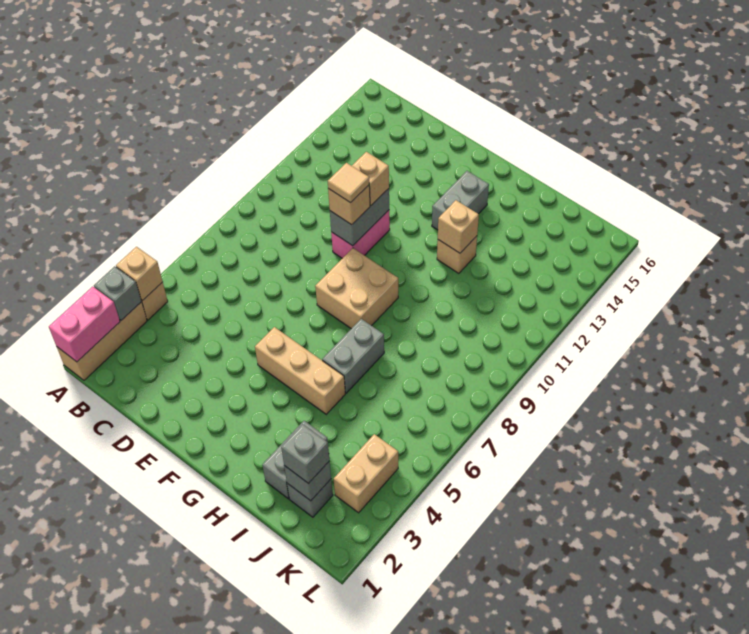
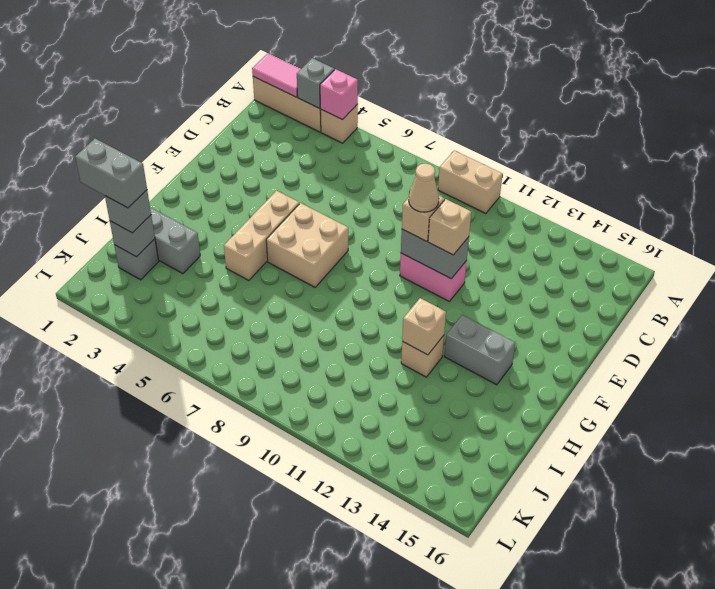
pink 1x2 brick [49,287,120,362] -> pink 1x2 tile [252,53,301,97]
tan 1x1 brick [116,247,163,301] -> pink 1x1 brick [320,69,358,120]
tan 1x1 tile [328,163,369,203] -> tan 1x1 cone [409,163,439,212]
tan 2x2 brick [315,248,398,329] -> tan 2x2 brick moved to [266,203,348,287]
grey 1x2 brick [322,319,384,393] -> grey 1x2 brick moved to [75,139,147,208]
tan 1x2 brick [334,434,398,513] -> tan 1x2 brick moved to [438,151,502,214]

